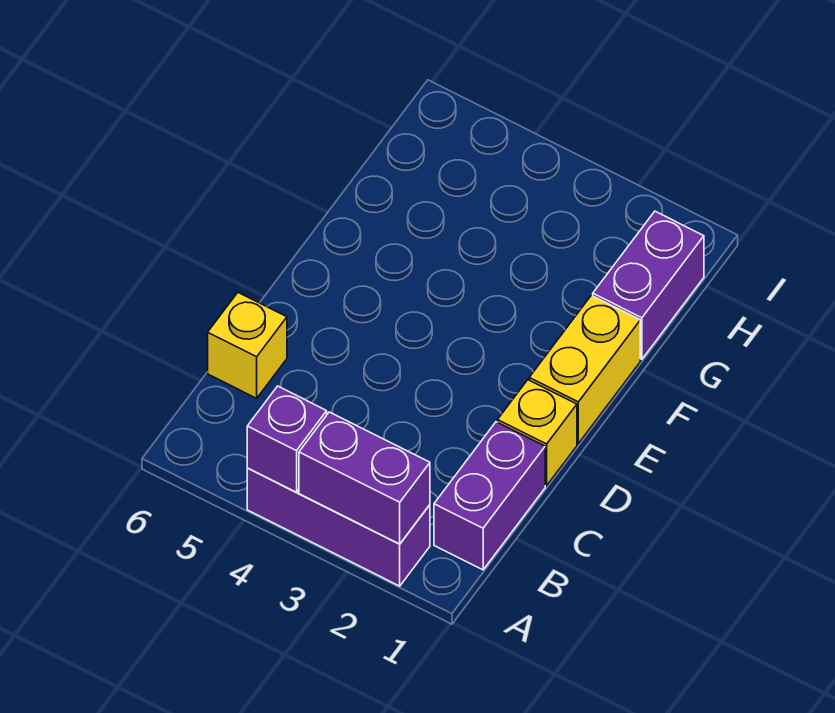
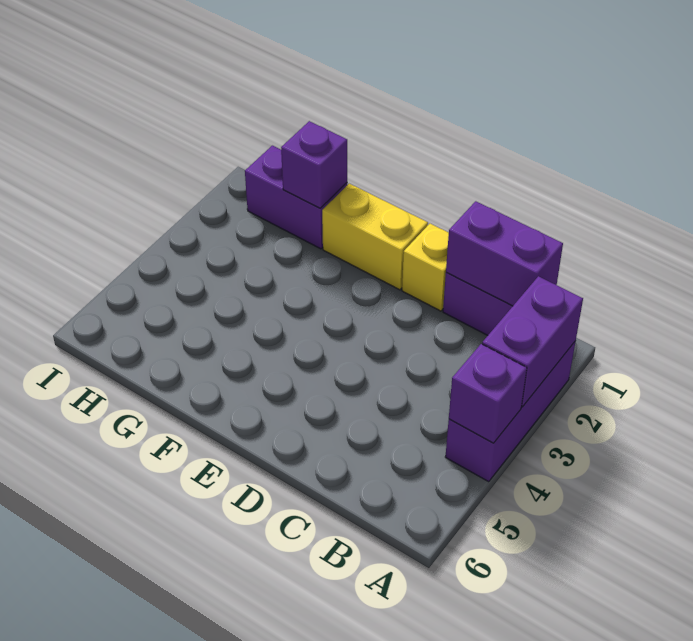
none -> purple 1x2 brick [446,201,563,306]
yellow 1x1 brick [208,293,287,398] -> none
none -> purple 1x1 brick [281,121,347,208]

